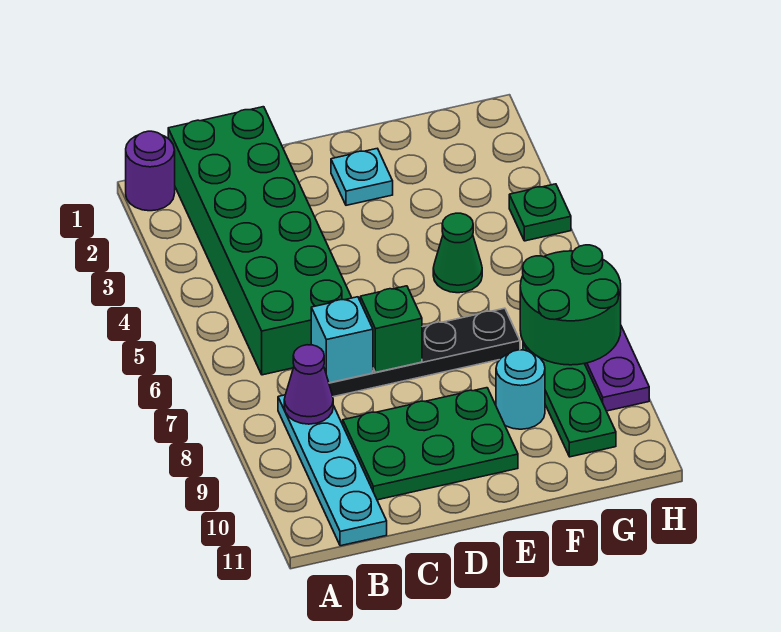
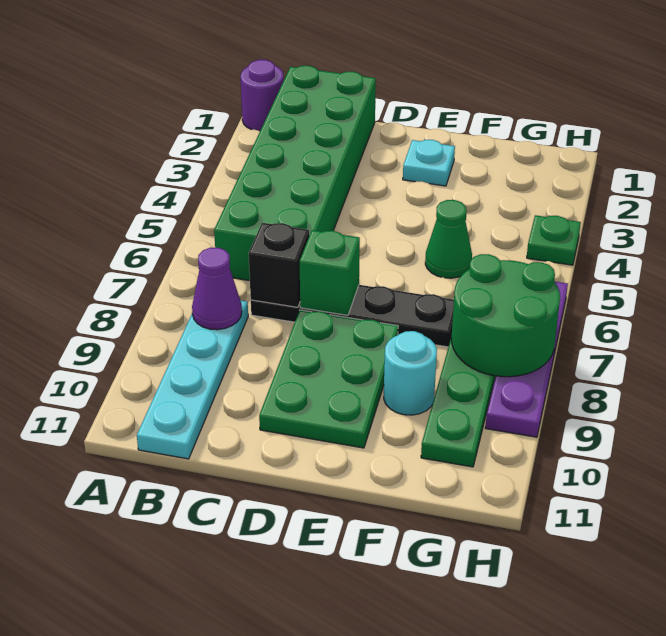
cyan 1x1 brick [311,297,373,383] -> black 1x1 brick [249,223,309,307]
green 2x3 plate [343,388,518,500] -> green 2x3 plate turned to [259,310,398,448]

